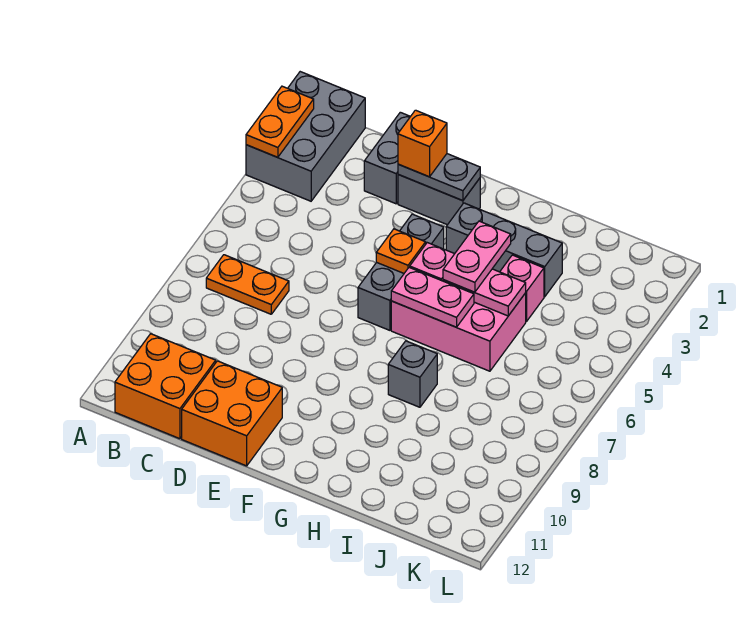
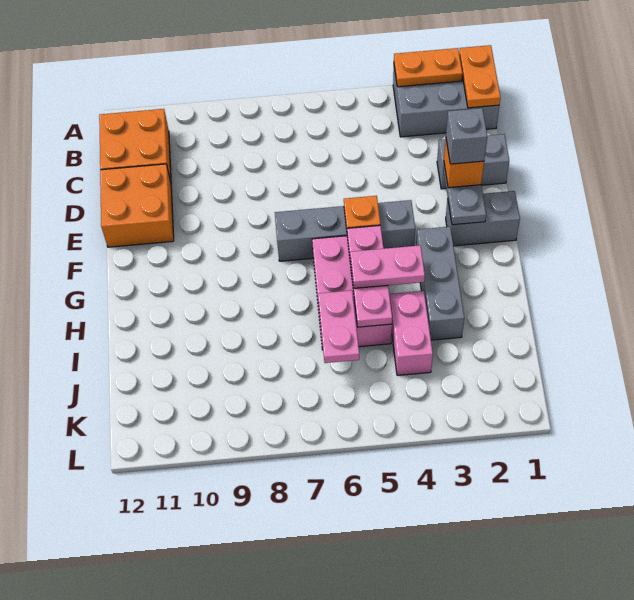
orange 1x2 plate [206,255,289,314] -> orange 1x2 plate moved to [459,45,500,108]
grey 1x2 brick [398,175,480,225] -> grey 1x2 brick turned to [446,191,520,246]
grey 1x3 brick [358,214,444,330] -> grey 1x4 brick [275,200,415,261]
pink 1x2 plate [391,267,474,327] -> pink 1x2 plate moved to [318,290,359,363]
grey 1x1 brick [388,341,437,407] -> grey 1x1 brick moved to [446,108,487,164]
pink 1x1 brick [500,255,544,322] -> pink 1x2 brick [390,291,433,375]

